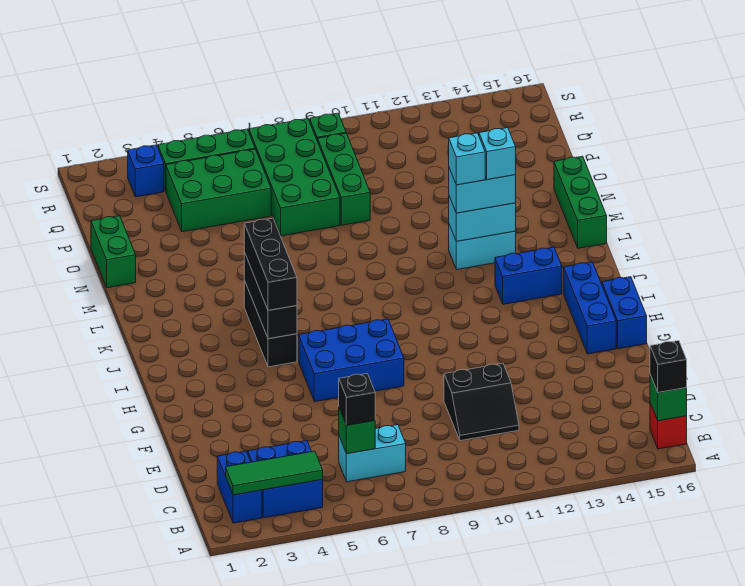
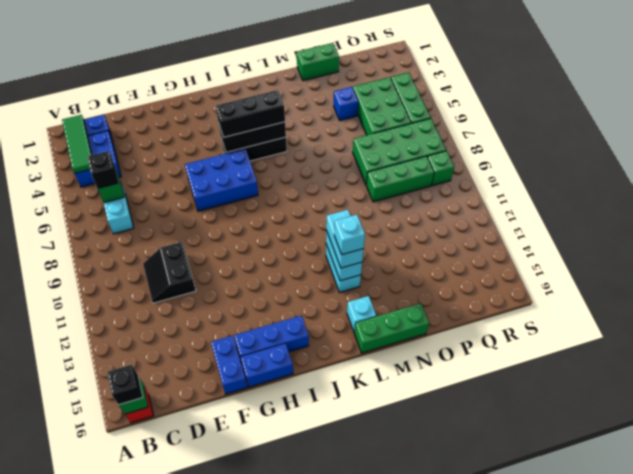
blue 2x3 brick [299,319,404,402] -> blue 2x3 brick turned to [185,149,258,211]
blue 1x2 brick [495,247,562,304] -> blue 1x2 brick moved to [211,336,247,394]
cyan 1x1 brick [449,133,485,185] -> cyan 1x1 brick moved to [347,296,376,332]
blue 1x1 brick [128,145,164,197] -> blue 1x1 brick moved to [334,87,358,120]

